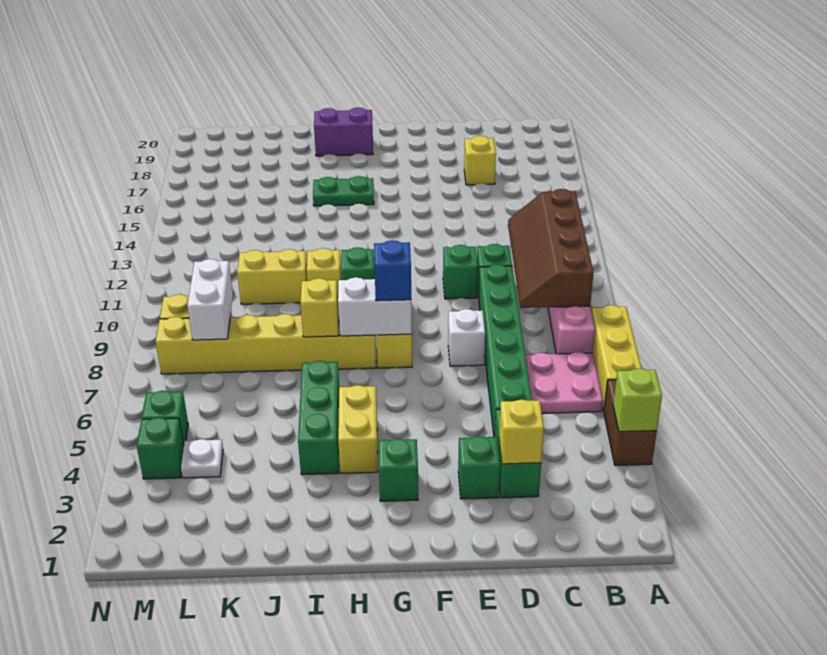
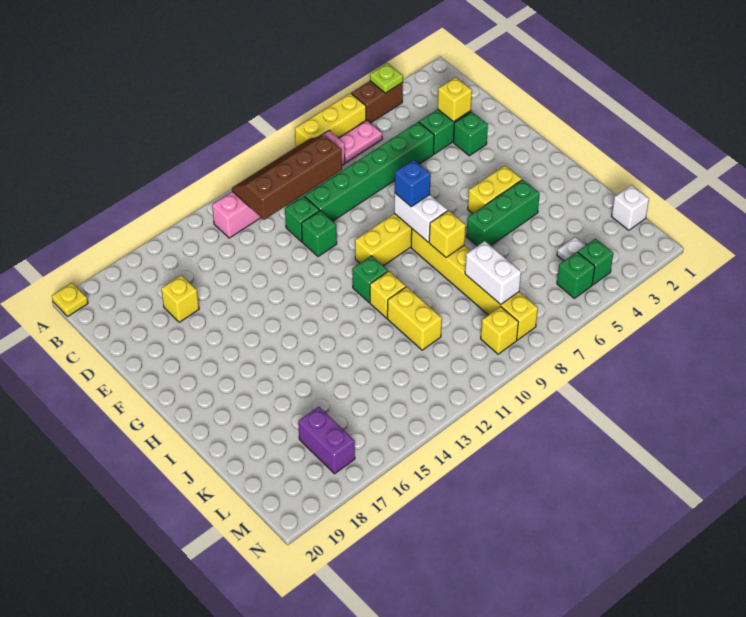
lime 1x1 brick [613,369,662,432] -> lime 1x1 plate [370,63,403,93]
none -> yellow 1x1 plate [52,283,88,316]
pink 2x2 plate [525,352,603,413] -> pink 1x2 plate [339,120,382,163]
brown 2x4 slope [508,189,594,308] -> brown 2x4 slope turned to [232,135,342,220]
white 1x1 brick [448,309,485,366] -> white 1x1 brick moved to [611,185,649,230]
green 1x1 brick [379,439,418,501] -> none
green 1x2 plate [313,176,374,206] -> none
purple 1x2 brick [314,107,373,156] -> purple 1x2 brick moved to [298,407,355,474]
white 1x2 brick [187,259,233,340] -> white 1x2 brick turned to [465,241,521,304]

